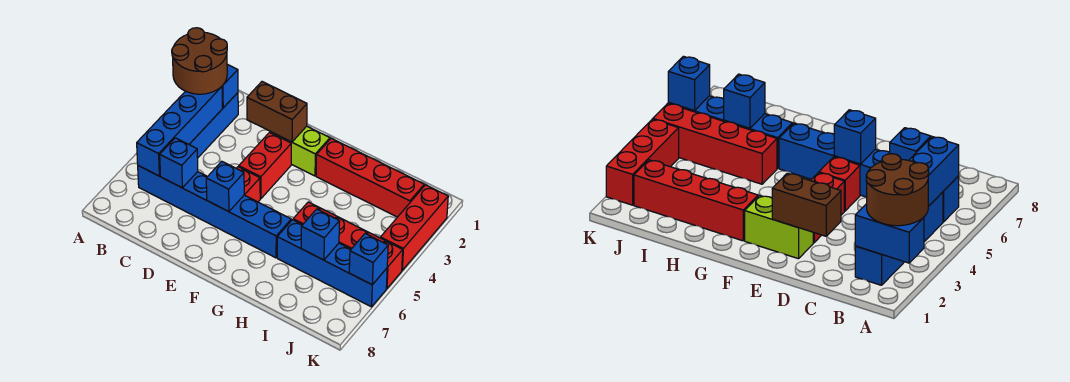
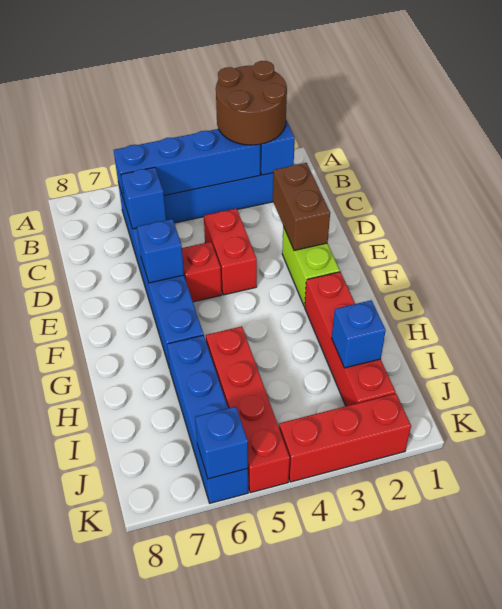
red 1x2 brick [239,133,291,199] -> red 1x2 brick turned to [204,209,257,295]
blue 1x1 brick [301,209,340,260] -> blue 1x1 brick moved to [332,300,386,368]

